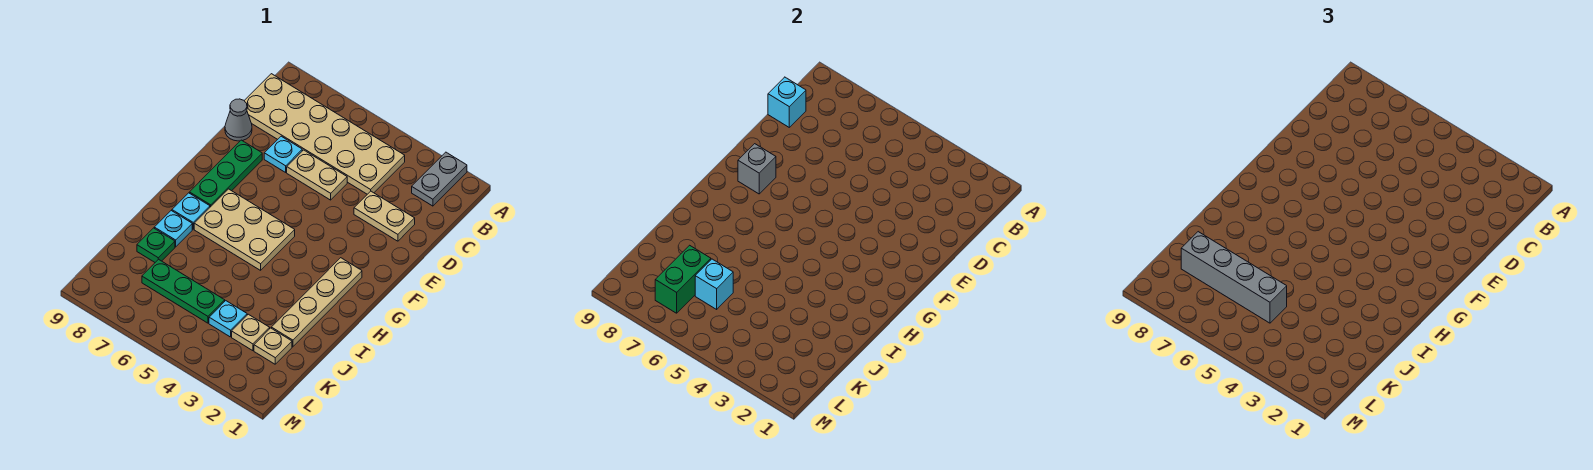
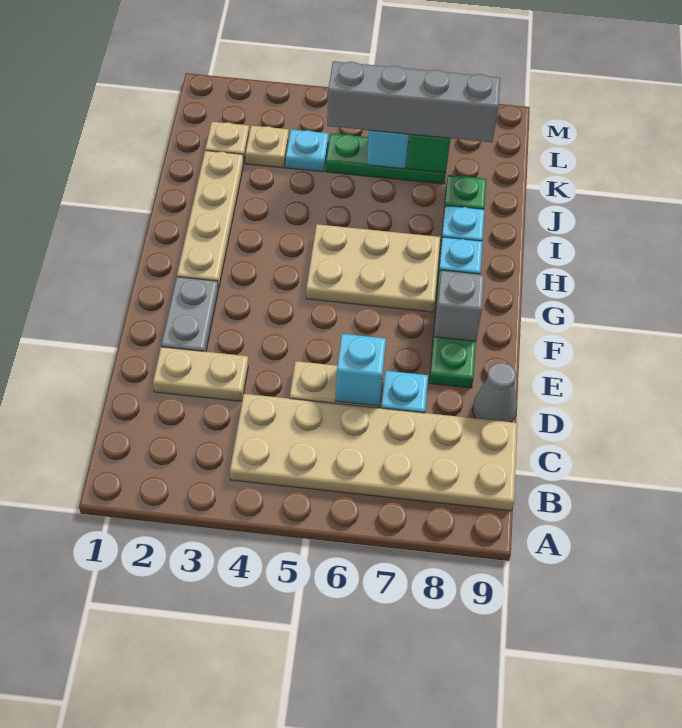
grey 1x2 plate [412,152,467,206] -> grey 1x2 plate moved to [161,277,218,352]
cyan 1x1 brick [768,77,806,127] -> cyan 1x1 brick moved to [335,334,386,406]

